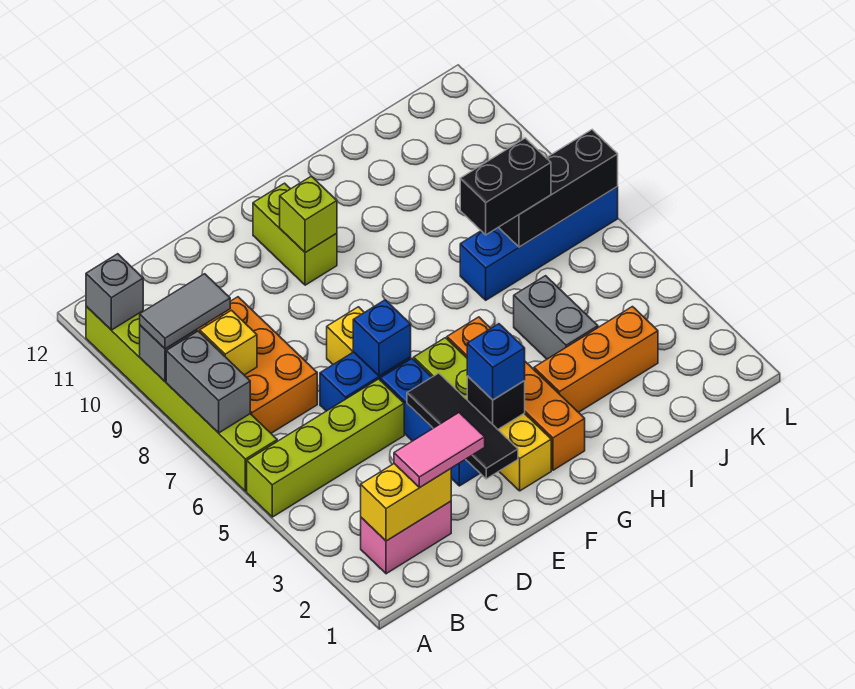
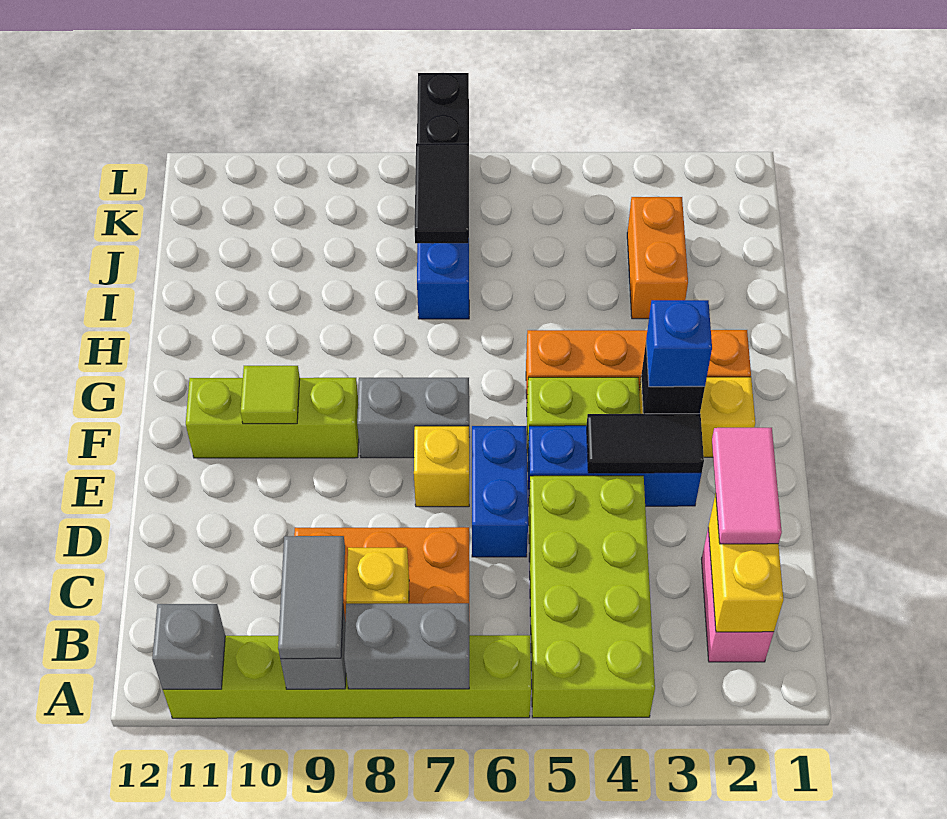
lime 1x4 brick [247,379,404,517] -> lime 2x4 brick [529,476,655,718]
black 1x3 tile [407,373,518,479] -> black 1x2 tile [587,414,704,473]
blue 1x1 brick [353,300,411,376] -> none
lime 1x2 brick [253,183,337,285] -> lime 1x3 brick [186,378,359,458]
lime 1x1 brick [280,176,337,253] -> lime 1x1 tile [241,366,300,424]
orange 1x3 brick [534,307,658,412] -> orange 1x2 brick [627,197,688,319]
grey 1x2 brick [514,276,598,359] -> grey 1x2 brick moved to [357,378,469,458]
black 1x2 brick [460,138,551,235] -> black 1x2 tile [415,143,469,243]

